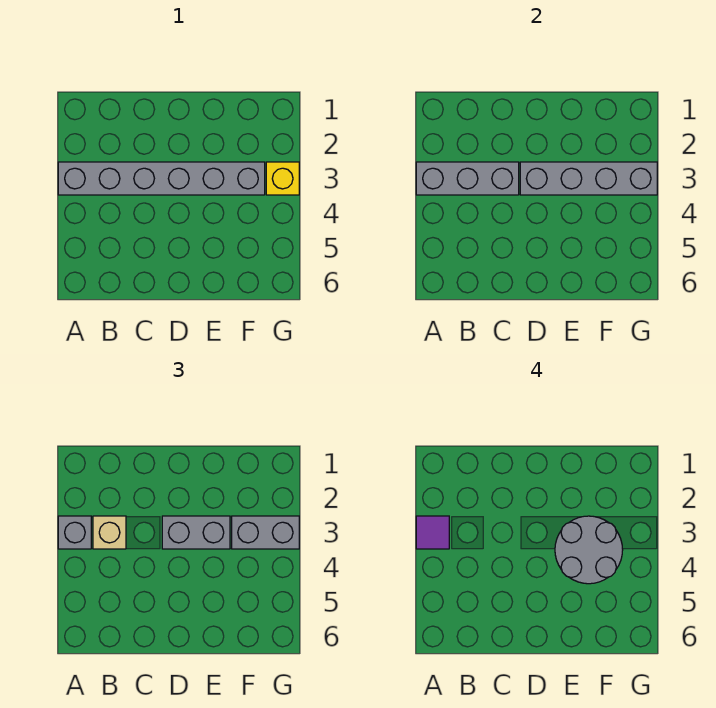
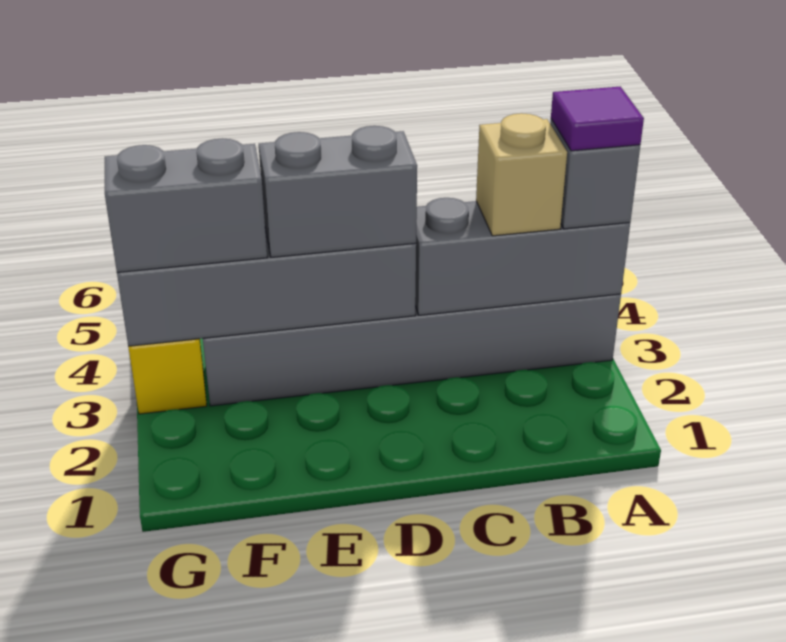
grey 2x2 round brick [555,516,623,584] -> none

